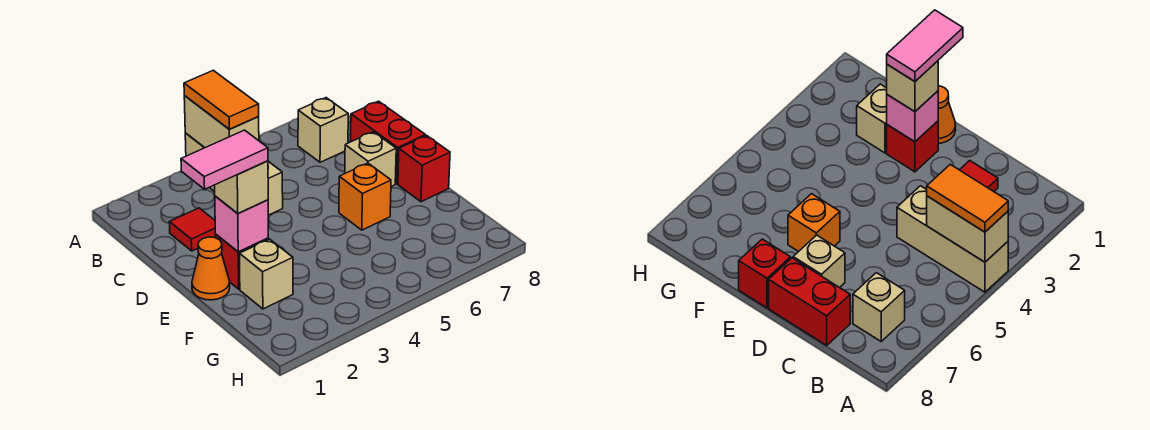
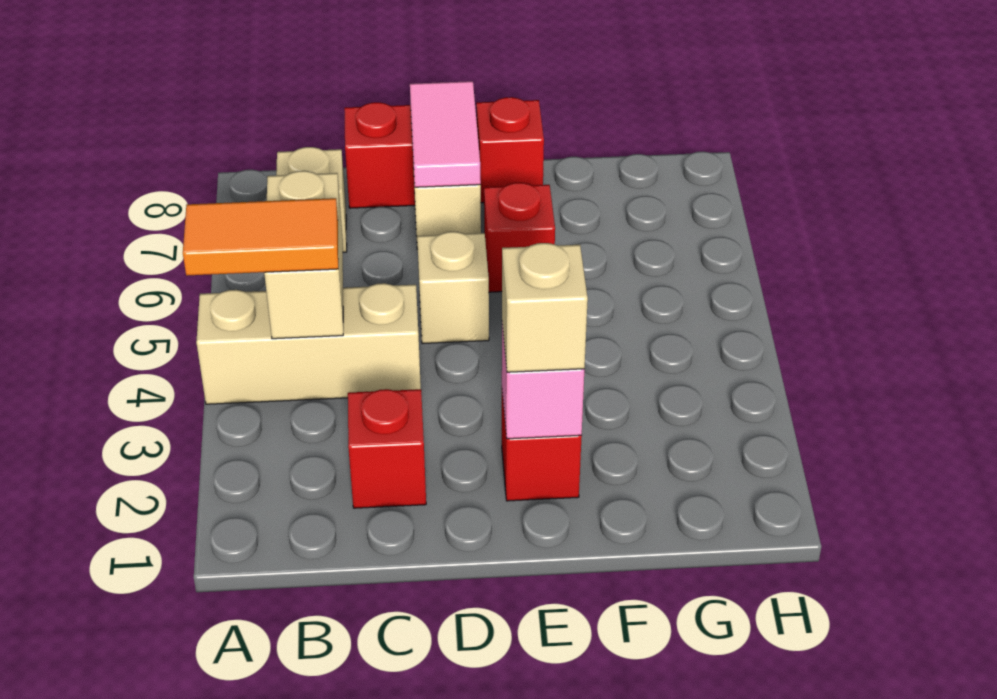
tan 1x2 brick [184,96,259,148] -> tan 1x2 brick turned to [264,171,343,339]
red 1x1 tile [170,208,216,251] -> red 1x1 brick [348,389,426,508]
orange 1x1 cone [192,237,230,300] -> none
pink 1x2 tile [181,130,268,189] -> pink 1x2 tile moved to [410,81,481,187]
orange 1x1 brick [339,163,391,230] -> red 1x1 brick [484,183,555,292]
tan 1x1 brick [239,239,293,309] -> tan 1x1 brick moved to [417,232,489,344]

